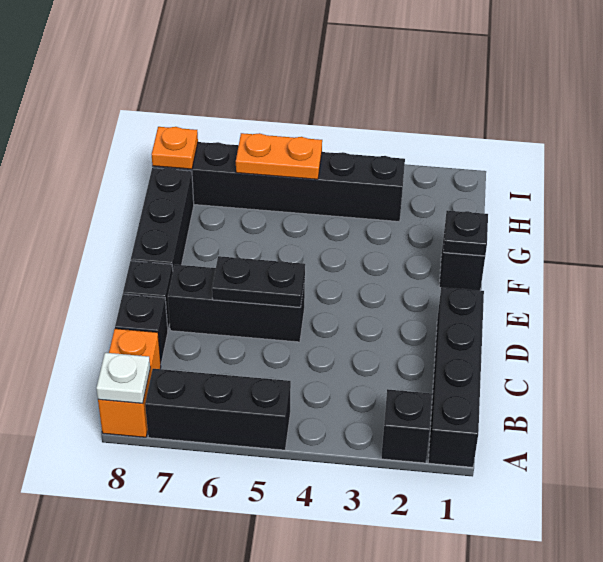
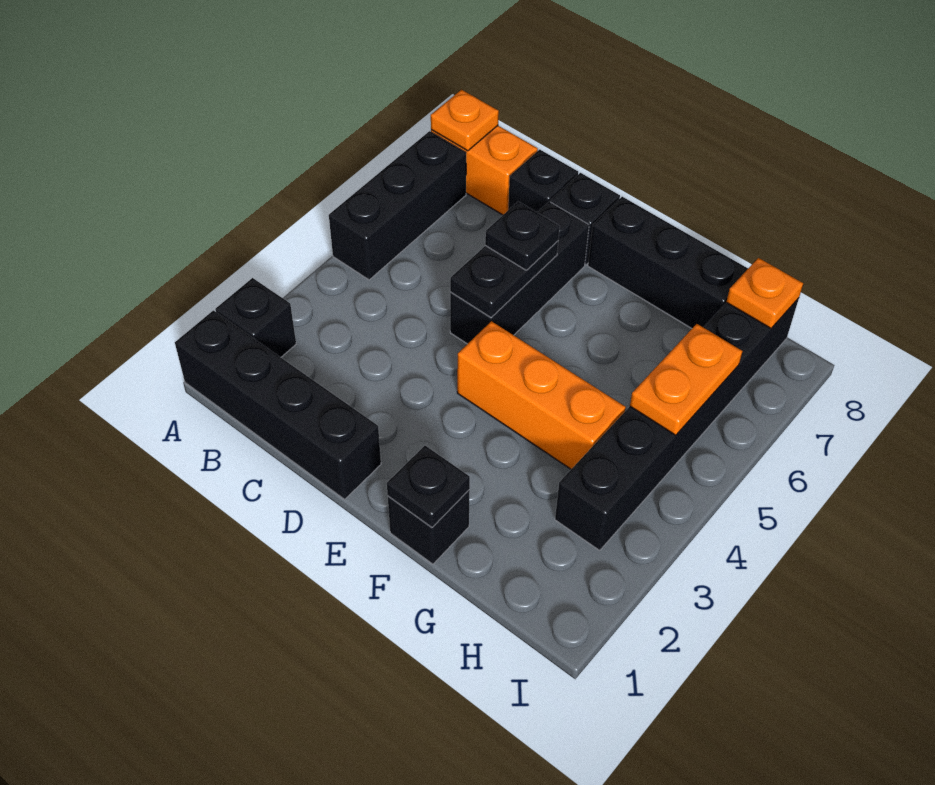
white 1x1 plate [96,353,150,403] -> orange 1x1 plate [431,90,499,151]
none -> black 1x1 plate [485,201,560,270]
none -> orange 1x3 brick [457,321,626,469]

